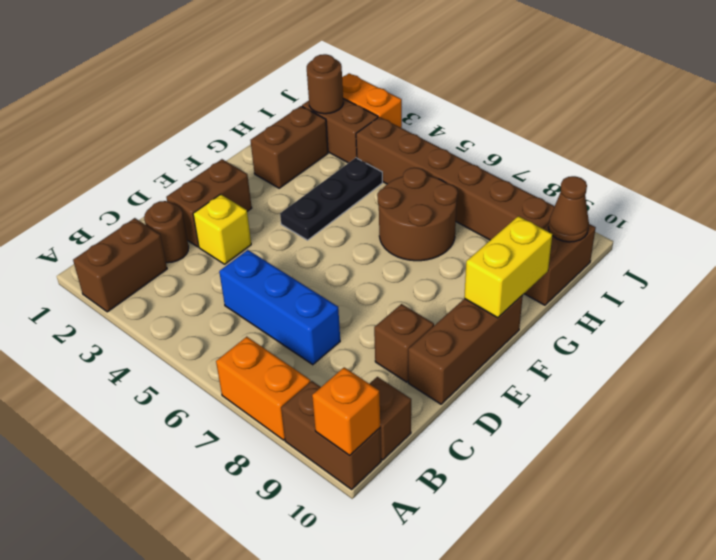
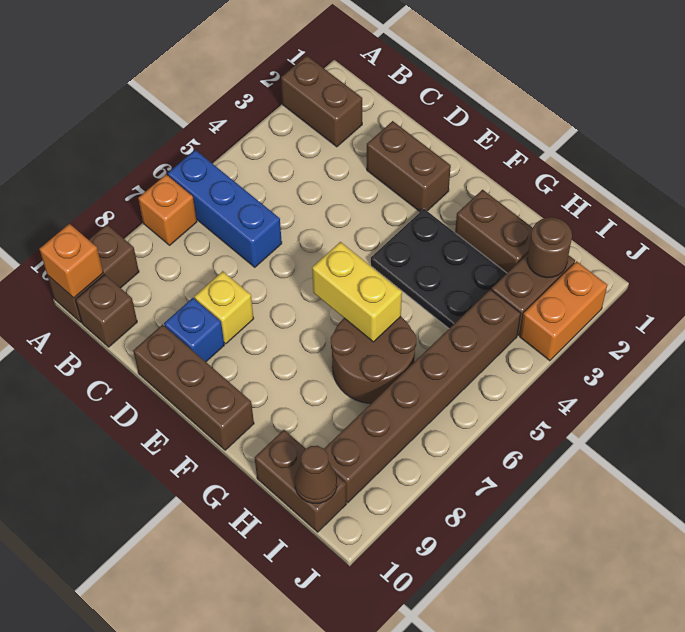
orange 1x2 brick [216,337,310,440] -> orange 1x1 brick [138,174,197,245]
brown 1x1 round brick [144,201,189,263] -> none
blue 1x3 brick [219,250,340,365] -> blue 1x3 brick turned to [168,150,282,267]
yellow 1x1 brick [193,194,251,264] -> yellow 1x1 brick moved to [194,271,254,344]
brown 1x1 brick [374,304,434,382] -> blue 1x1 brick [164,298,224,362]
black 1x3 plate [280,158,382,240] -> black 2x3 plate [371,209,507,328]
yellow 1x2 brick [464,216,552,318] -> yellow 1x2 brick moved to [312,242,402,342]

